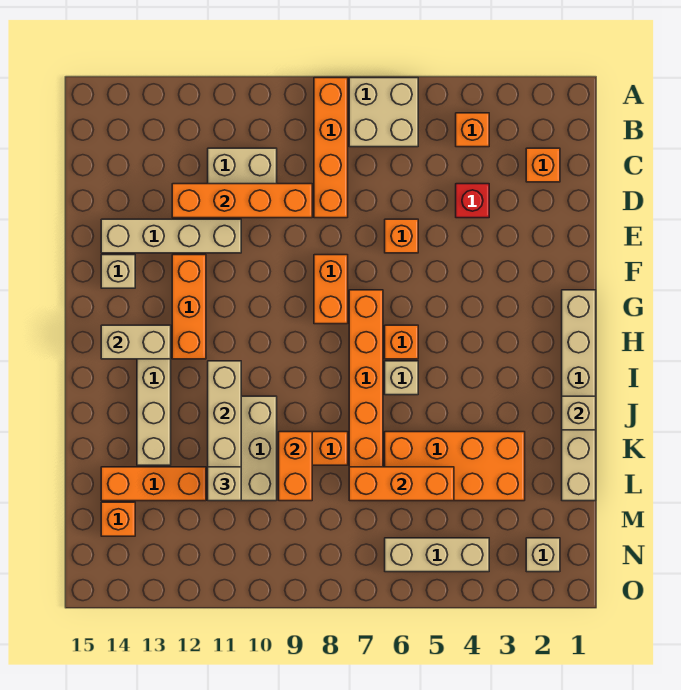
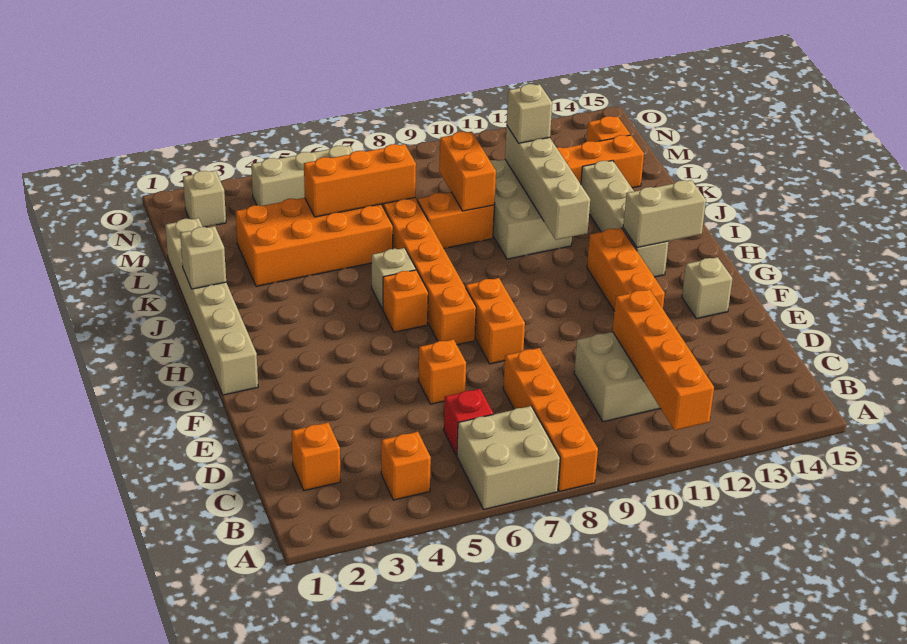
red 1x1 brick [456,184,489,218] -> red 1x1 brick moved to [444,389,493,455]
orange 1x4 brick [172,184,312,218] -> orange 1x4 brick turned to [613,289,714,430]
tan 1x4 brick [101,219,241,253] -> none

